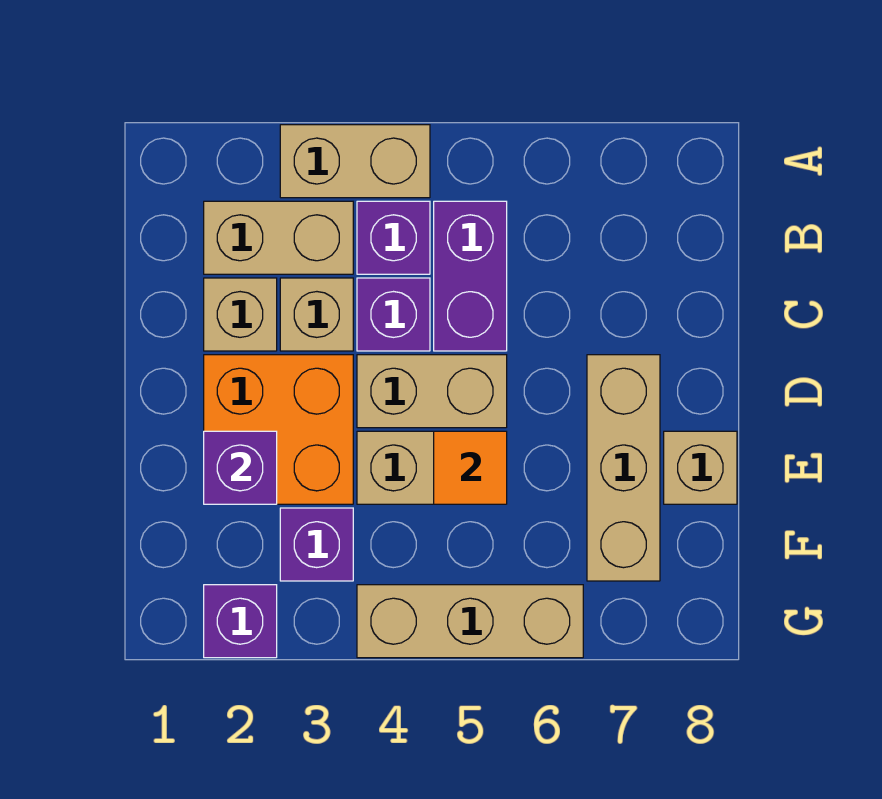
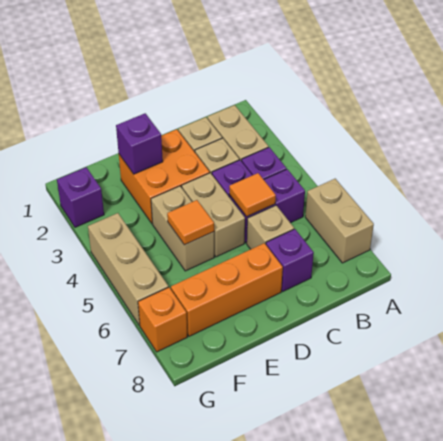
tan 1x2 brick [280,125,430,198] -> tan 1x2 brick moved to [305,179,374,263]
none -> orange 1x1 tile [229,173,276,217]
tan 1x3 brick [587,355,660,581] -> orange 1x3 brick [171,243,283,336]
tan 1x1 brick [664,431,737,504] -> tan 1x1 brick moved to [247,205,294,249]
purple 1x1 brick [280,508,353,581] -> purple 1x1 brick moved to [266,229,314,291]
none -> orange 1x1 brick [138,287,187,352]

